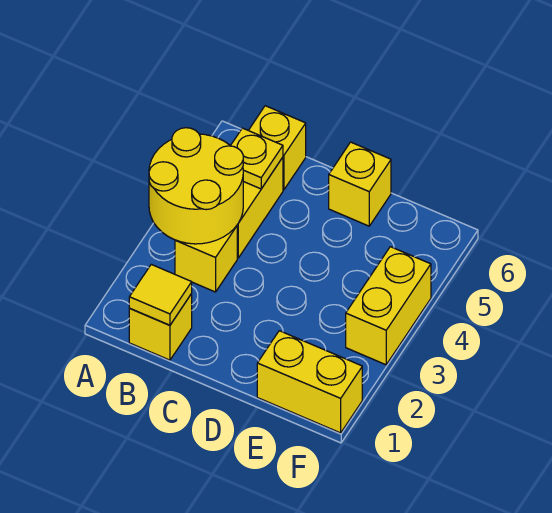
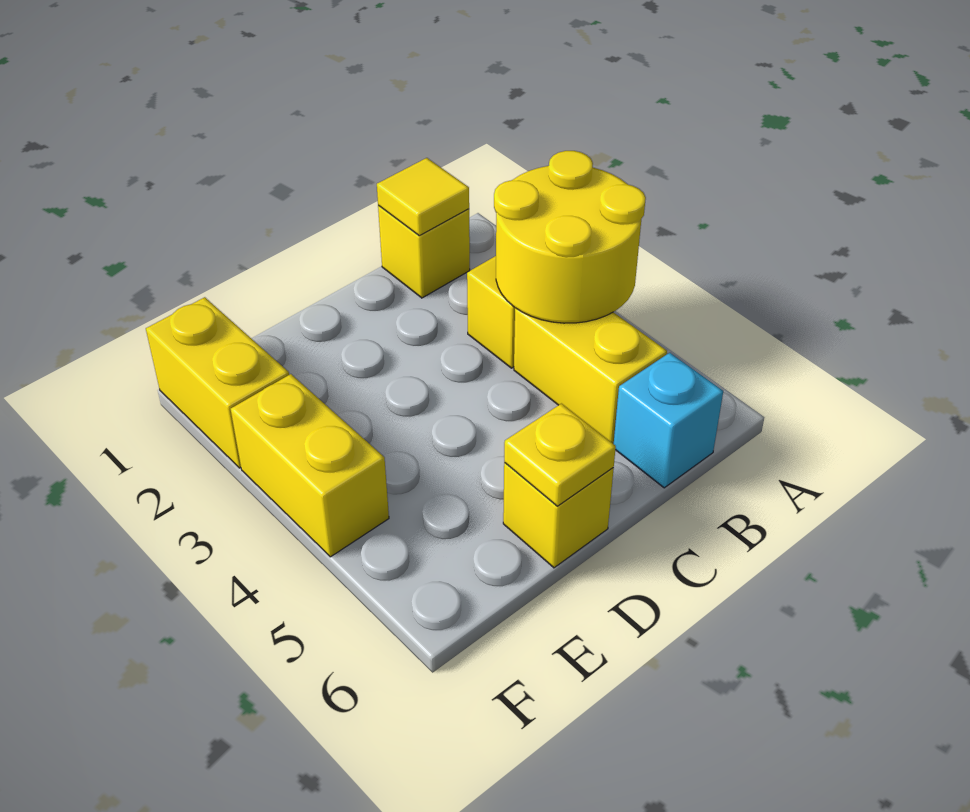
yellow 1x1 plate [231,128,283,189] -> yellow 1x1 plate moved to [504,404,616,506]
yellow 1x1 brick [248,106,306,190] -> cyan 1x1 brick [614,353,723,488]
yellow 1x2 brick [257,331,362,433] -> yellow 1x2 brick turned to [146,297,289,468]

